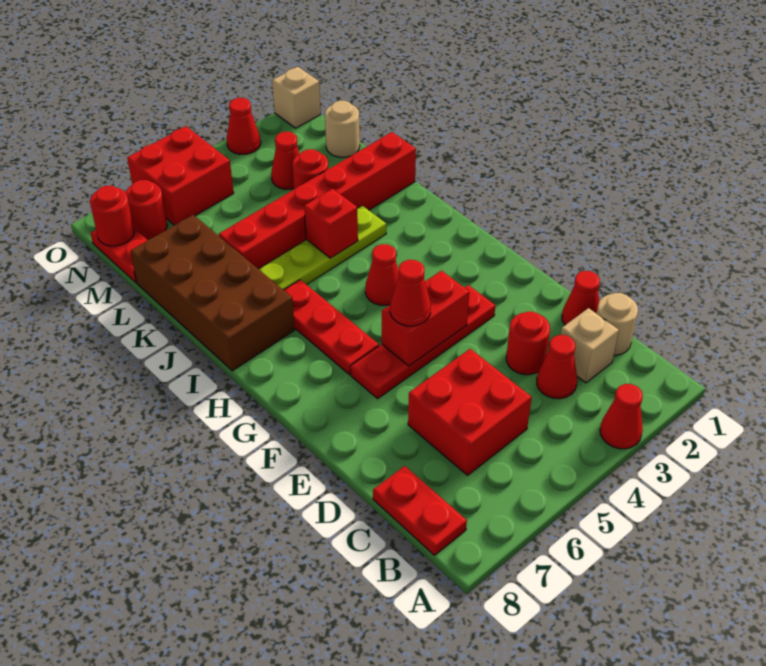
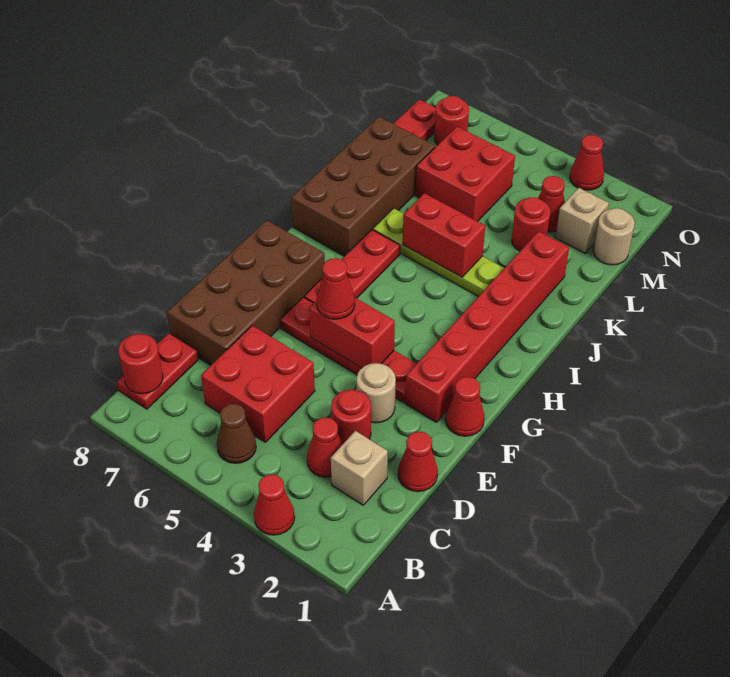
none -> brown 1x1 cone [217,404,256,463]
tan 1x1 round brick [597,293,638,355] -> tan 1x1 round brick moved to [357,363,396,423]
none -> brown 2x4 brick [167,220,325,365]
red 1x1 cone [365,244,399,305] -> red 1x1 cone moved to [446,377,484,436]
red 1x1 brick [304,189,358,258] -> red 1x2 brick [403,193,485,277]
red 1x6 brick [219,132,416,269] -> red 1x6 brick turned to [405,231,569,422]
red 2x2 brick [127,126,234,225] -> red 2x2 brick moved to [415,127,515,221]
red 1x1 round brick [90,186,134,246] -> red 1x1 round brick moved to [118,334,163,394]
tan 1x1 brick [272,67,321,128] -> tan 1x1 brick moved to [555,188,609,253]

